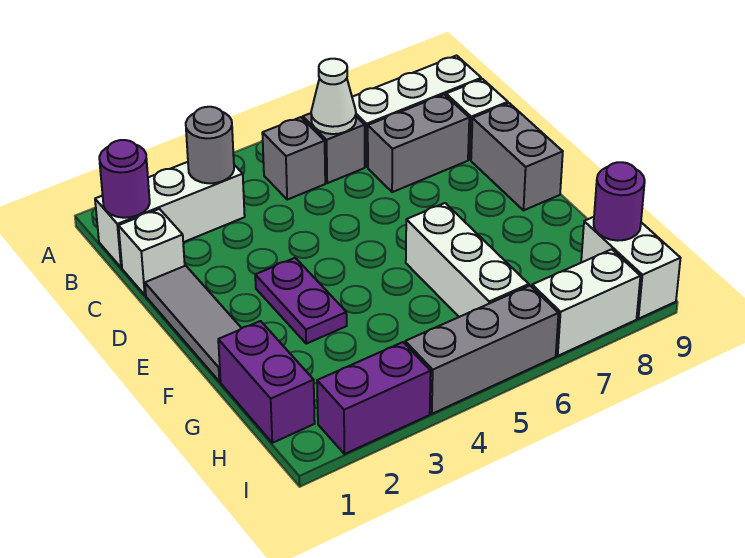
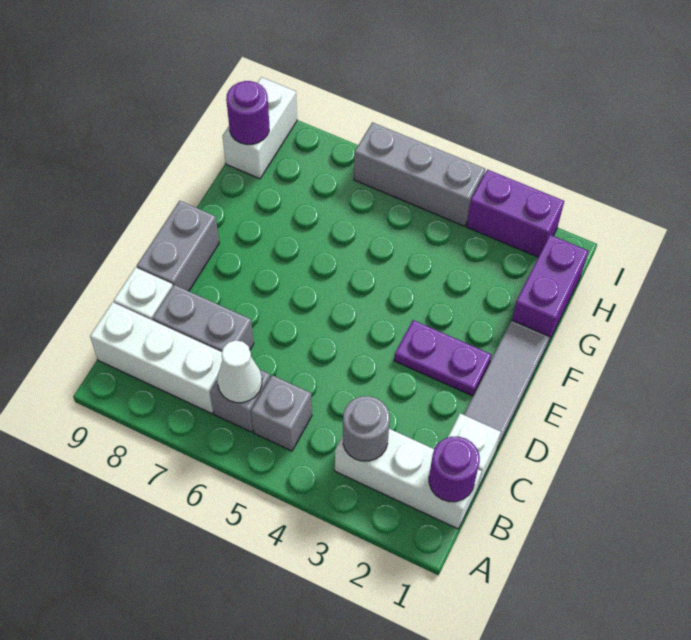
purple 1x2 plate [255,258,347,344] -> purple 1x2 plate turned to [394,320,492,396]
white 1x3 brick [406,203,529,317] -> none
white 1x2 brick [532,249,640,356] -> none

